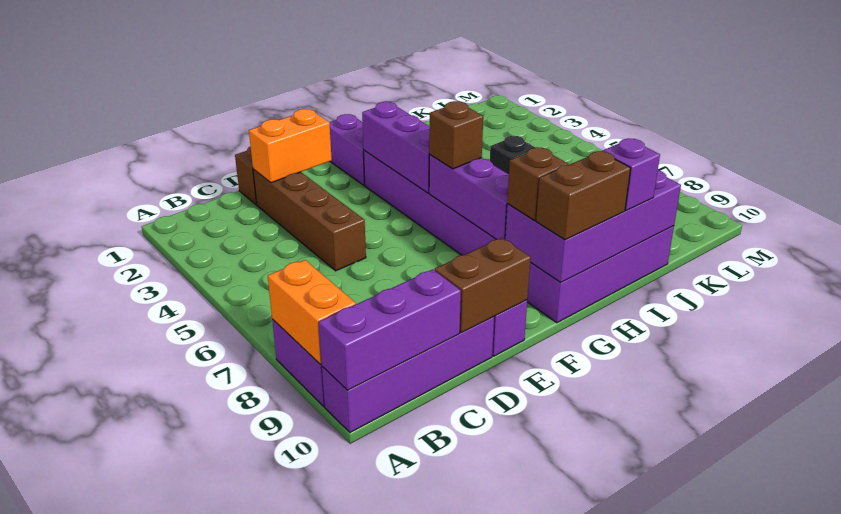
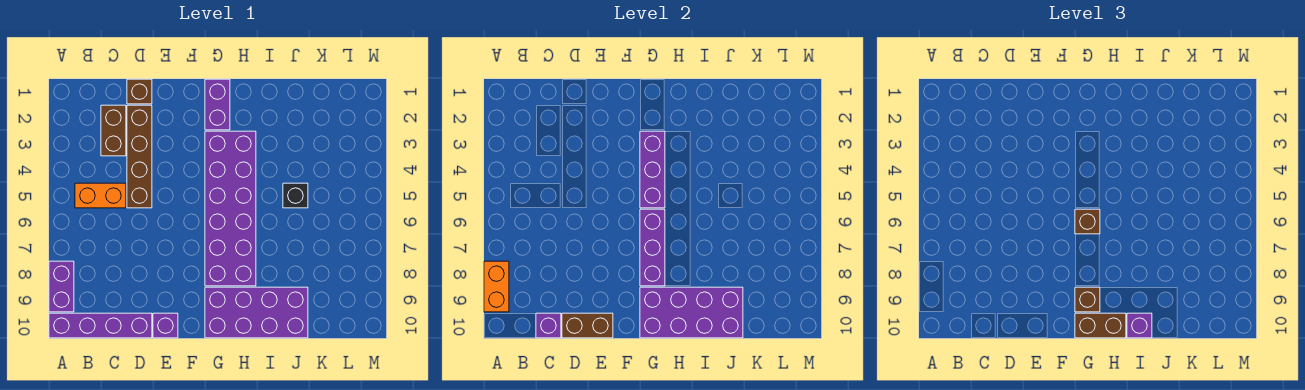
purple 1x3 brick [319,269,461,390] -> purple 1x1 brick [536,313,561,338]
none -> brown 1x2 brick [101,105,126,156]
orange 1x2 brick [249,109,332,183] -> orange 1x2 brick moved to [75,183,126,208]

